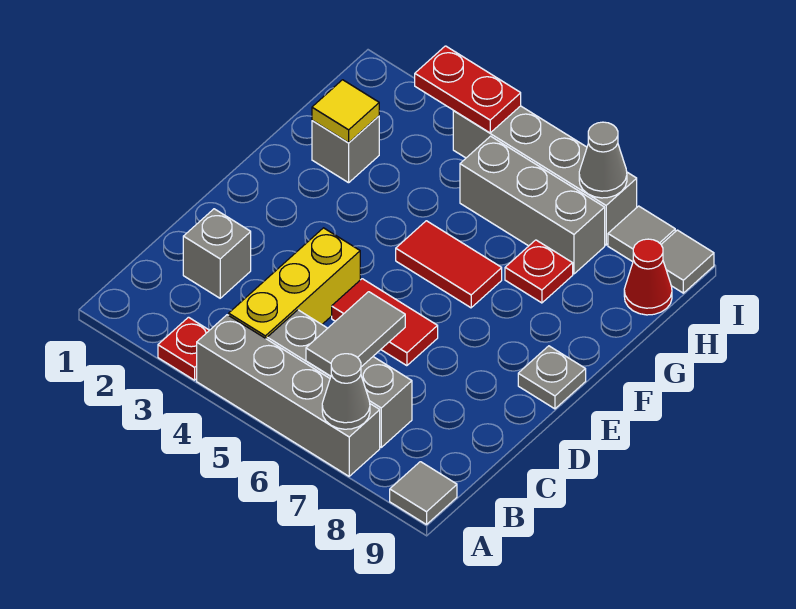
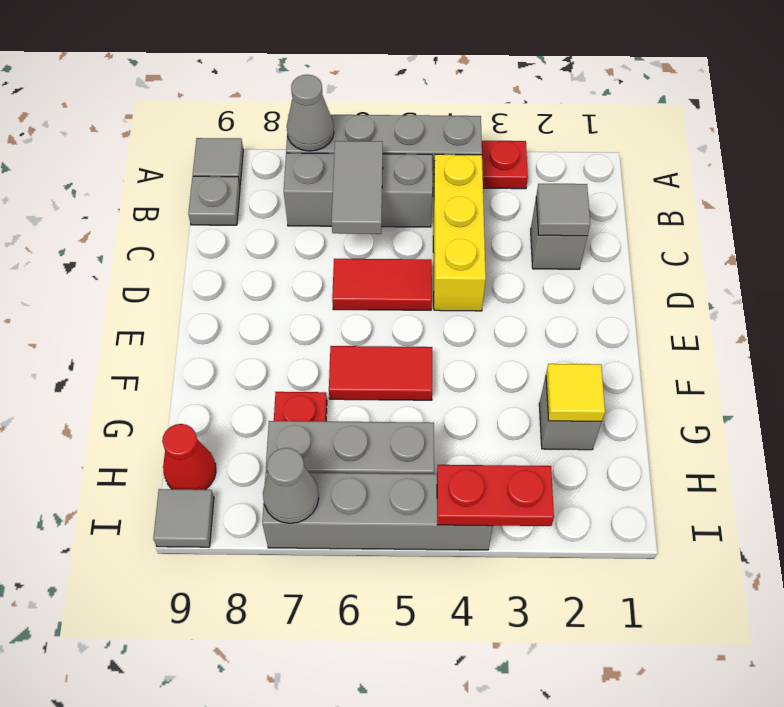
grey 1x1 plate [518,346,586,409] -> grey 1x1 plate moved to [188,176,240,225]
grey 1x1 tile [608,206,675,262] -> grey 1x1 tile moved to [536,184,590,236]

